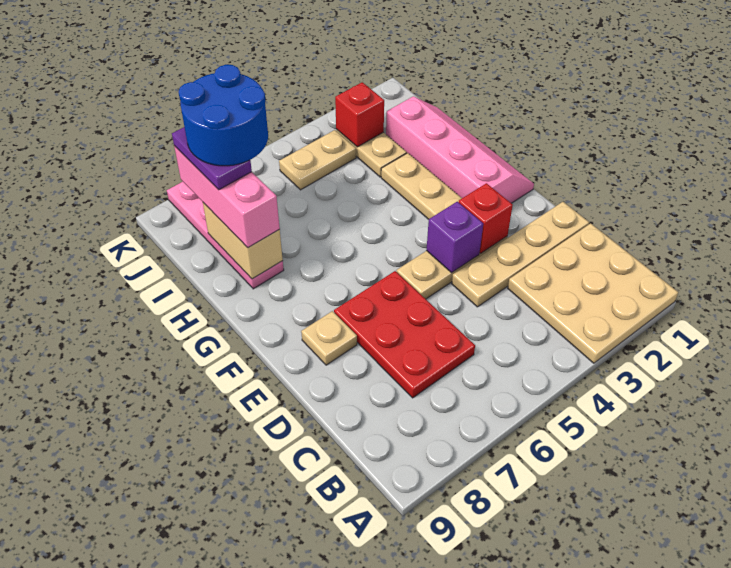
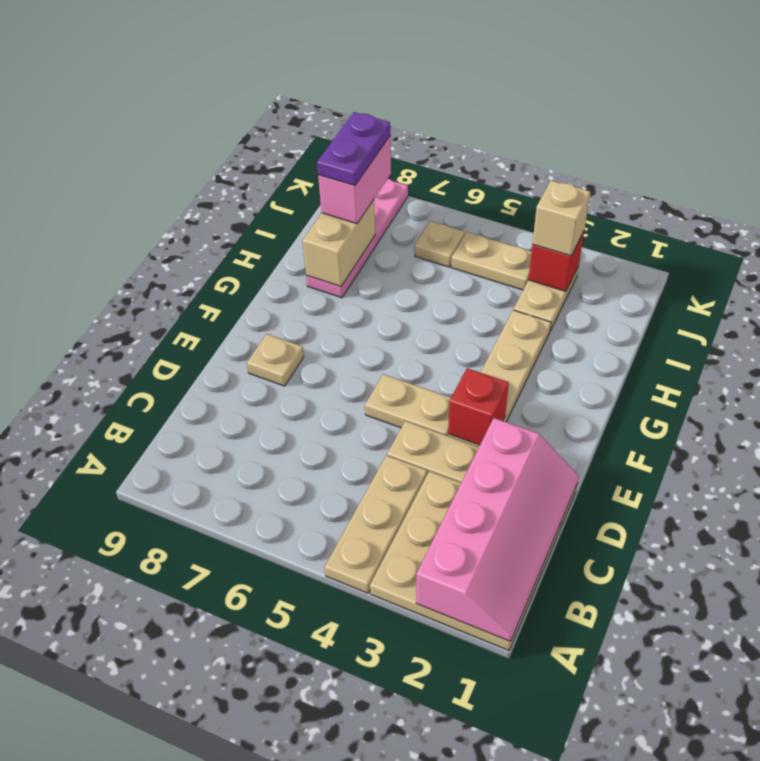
none -> tan 1x3 plate [325,455,427,593]
red 2x3 plate [334,271,475,398] -> none
purple 1x1 brick [426,202,483,273] -> none
pink 2x4 slope [386,96,534,203] -> pink 2x4 slope moved to [416,418,579,641]
pink 1x3 brick [174,146,280,248] -> pink 1x2 brick [318,136,391,224]
blue 2x2 round brick [179,65,268,166] -> none
none -> tan 1x1 brick [532,180,590,256]
none -> tan 1x1 plate [414,221,464,267]

